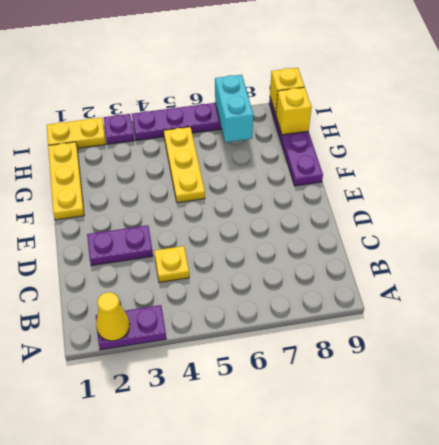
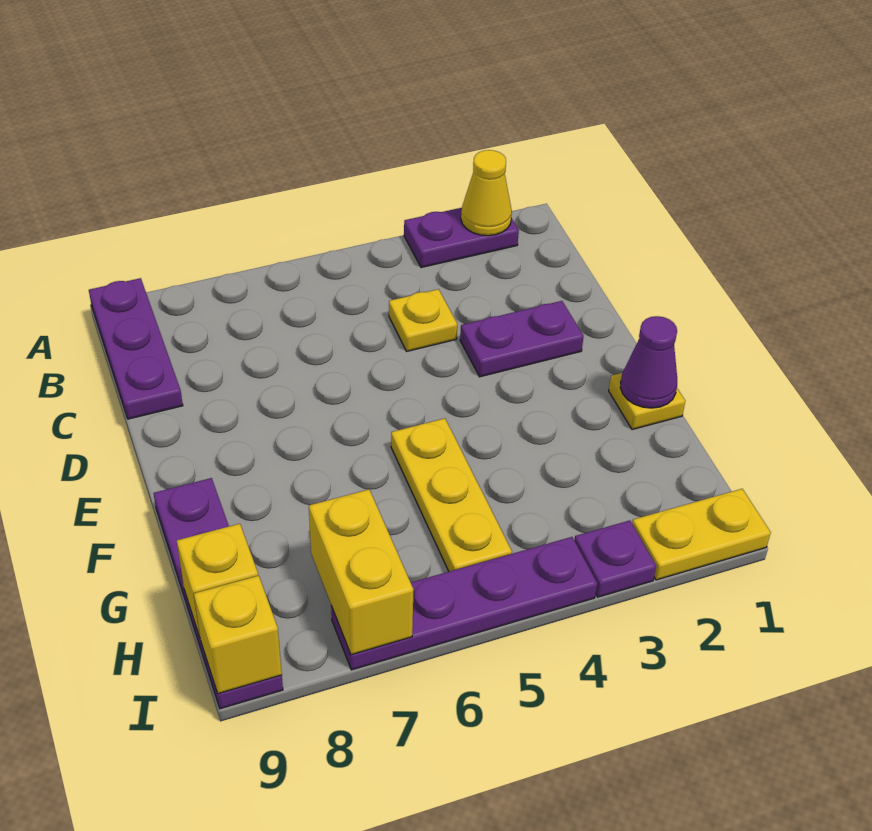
none -> purple 1x3 plate [89,278,183,419]
yellow 1x3 plate [48,142,84,220] -> yellow 1x1 plate [609,373,685,430]
none -> purple 1x1 cone [620,316,677,408]
cyan 1x2 brick [215,75,253,142] -> yellow 1x2 brick [309,489,414,655]

